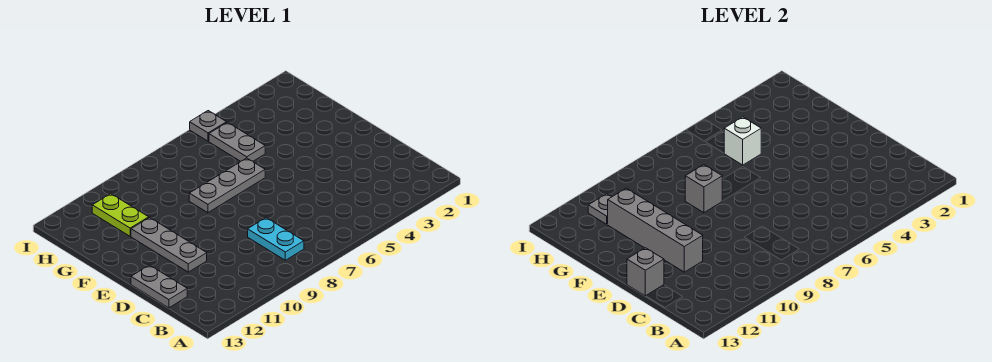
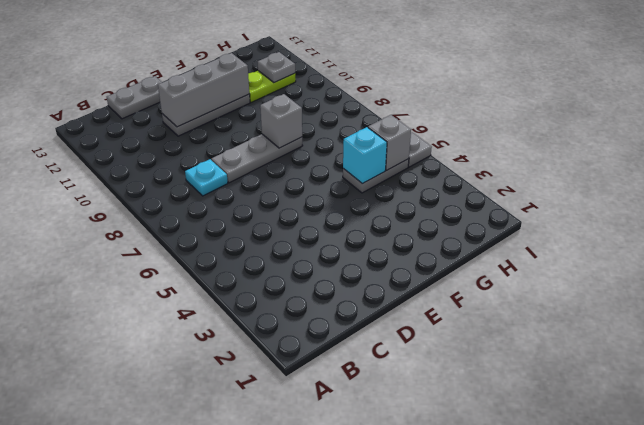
cyan 1x2 plate [248,218,304,260] -> cyan 1x1 plate [185,159,228,196]
grey 1x4 brick [607,188,703,272] -> grey 1x3 brick [158,53,249,127]
grey 1x1 brick [627,248,664,296] -> grey 1x1 brick moved to [368,115,411,170]
grey 1x3 plate [189,158,265,213] -> grey 1x3 plate turned to [211,134,303,183]
white 1x1 brick [724,117,761,165] -> cyan 1x1 brick [343,127,387,184]

